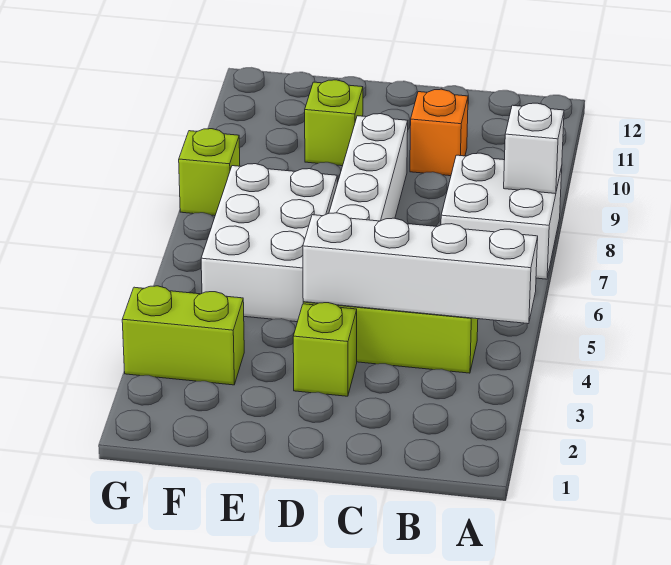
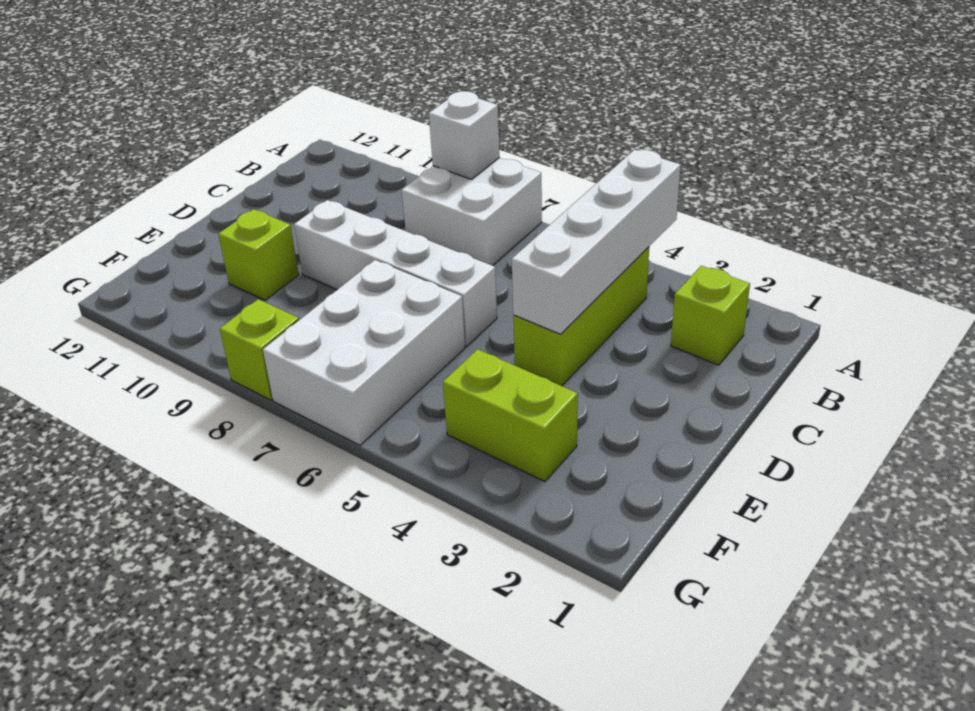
orange 1x1 brick [410,89,468,176] -> none
lime 1x1 brick [293,303,357,396] -> lime 1x1 brick moved to [671,266,750,365]
white 2x3 brick [201,164,337,322] -> white 2x3 brick turned to [263,260,465,445]
lime 1x2 brick [122,286,244,385] -> lime 1x2 brick turned to [443,349,578,482]

